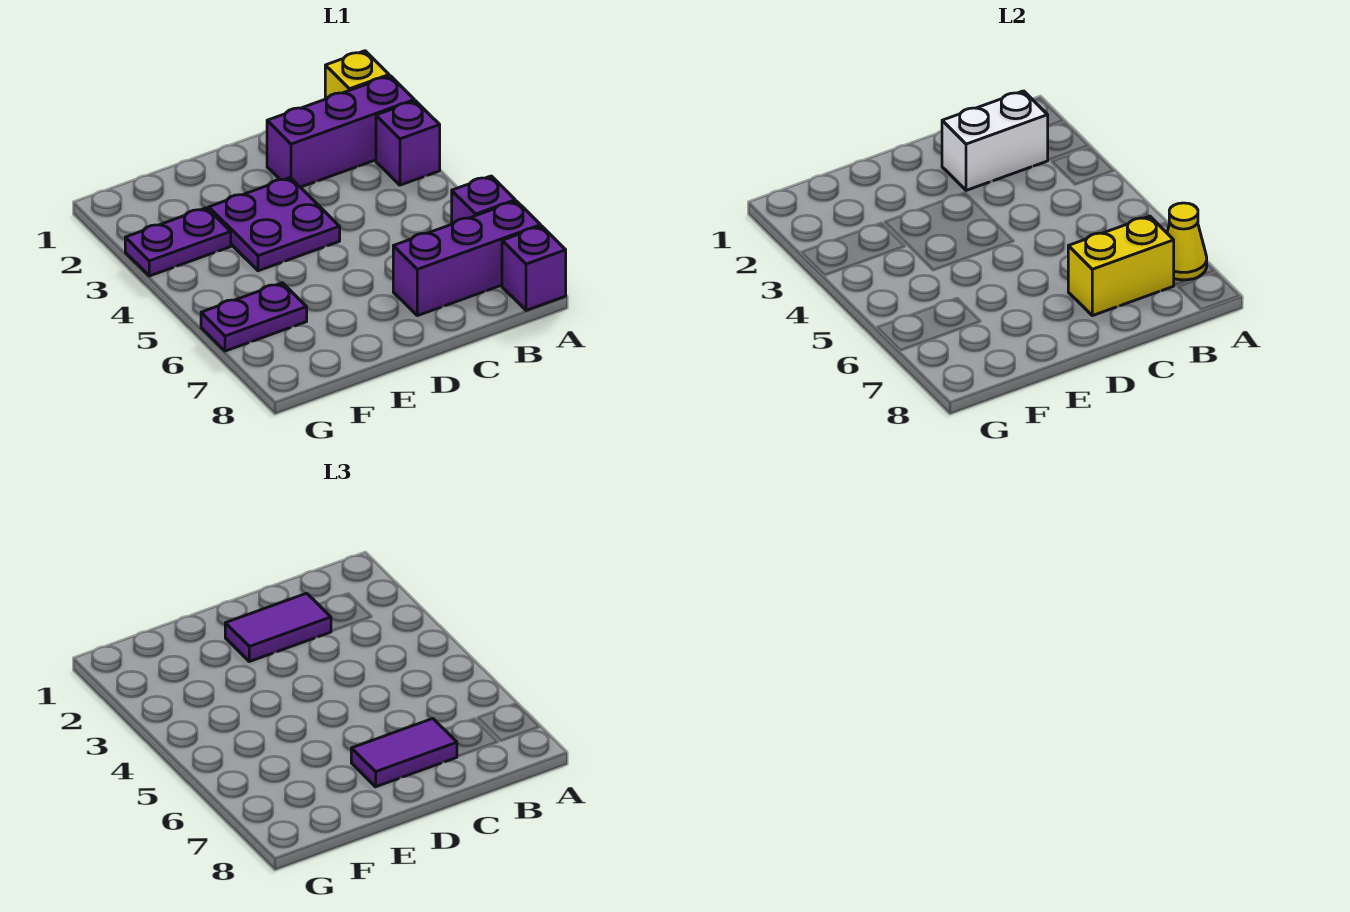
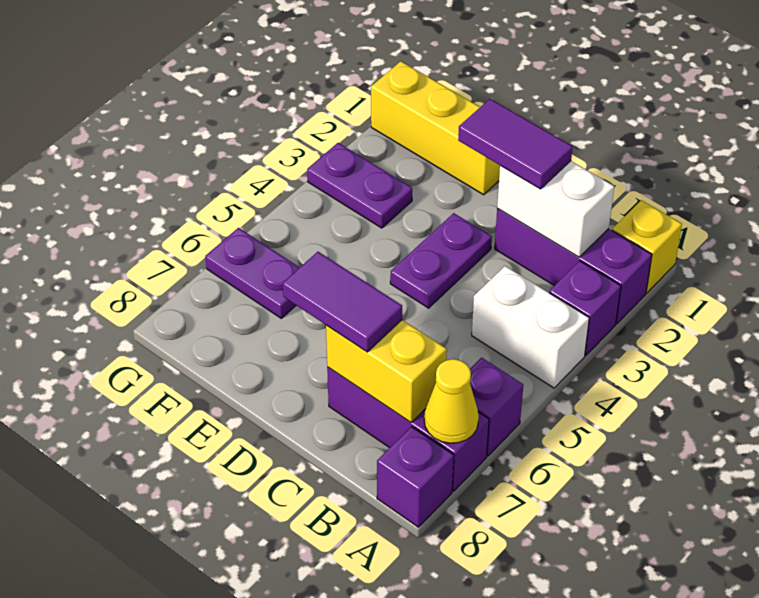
none -> white 1x2 brick [472,266,589,388]
purple 2x2 plate [209,178,340,271] -> purple 1x2 plate [390,213,492,308]
none -> yellow 1x3 brick [371,61,500,195]

